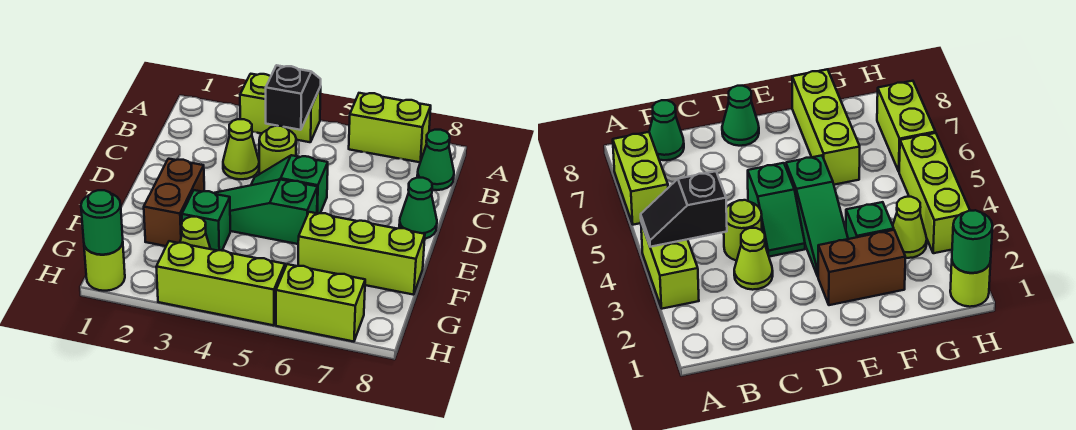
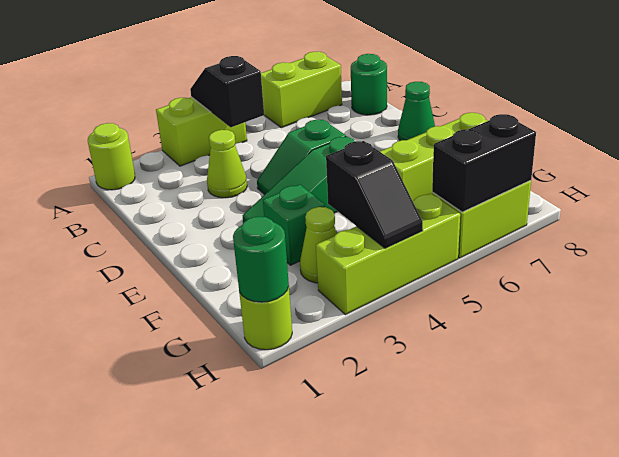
green 1x1 cone [417,130,454,190] -> green 1x1 round brick [351,54,387,115]
lime 1x1 round brick [259,126,296,174] -> lime 1x1 round brick moved to [88,123,135,190]
brown 1x2 brick [144,159,204,246] -> none
none -> black 1x2 slope [326,141,423,248]
none -> black 1x2 brick [432,114,536,212]

